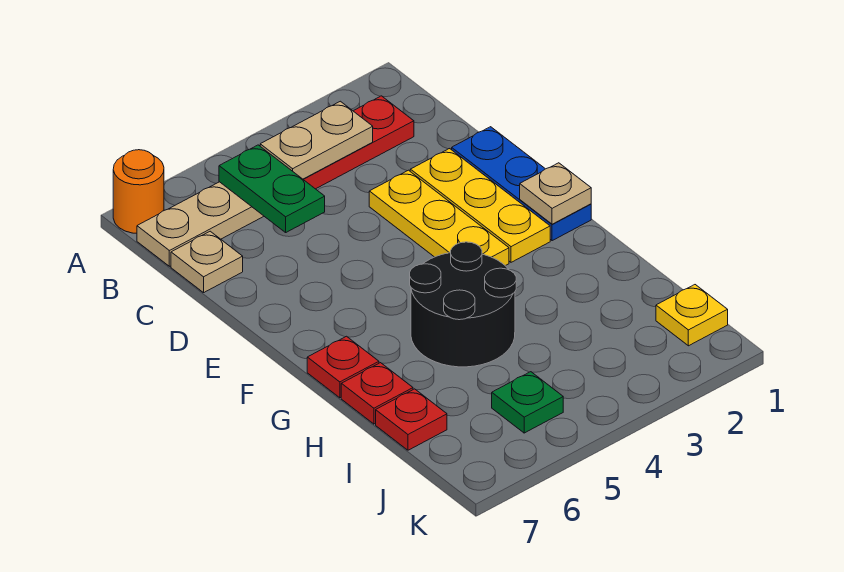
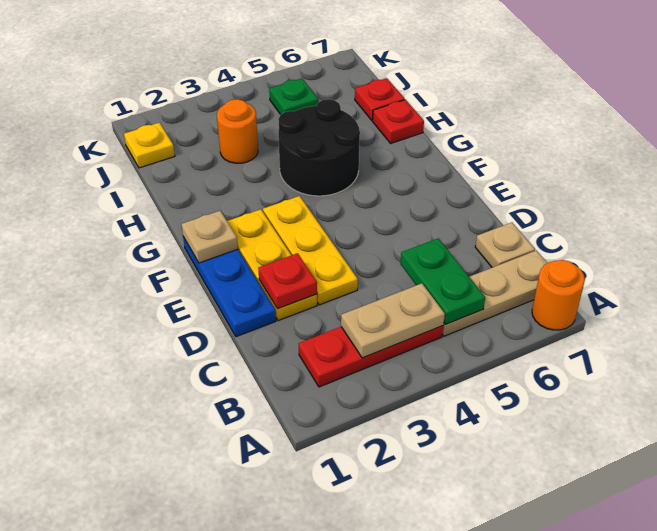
red 1x1 plate [307,336,379,398] -> red 1x1 plate moved to [258,253,317,309]
none -> orange 1x1 round brick [217,99,258,163]

